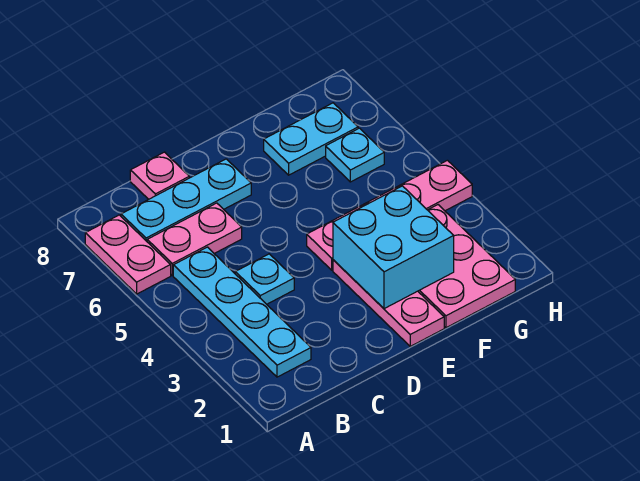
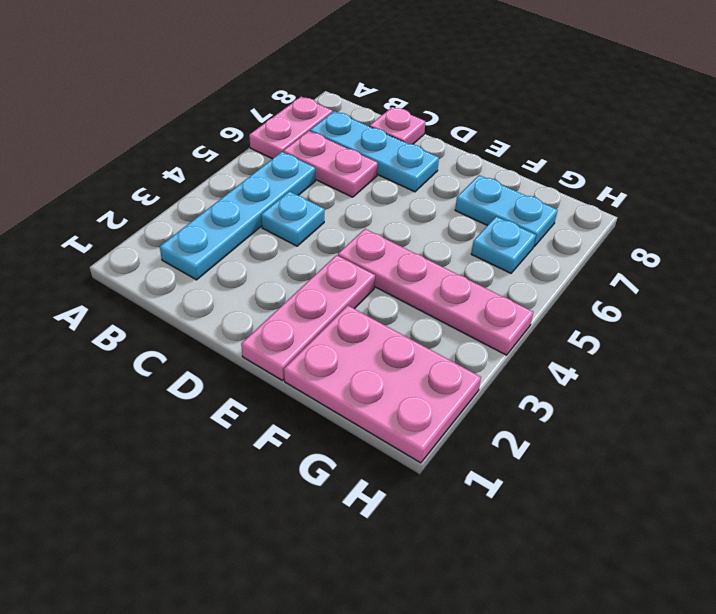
cyan 2x2 brick [333,186,454,309] -> none
pink 2x3 plate [418,205,515,328] -> pink 2x3 plate turned to [284,305,481,463]

